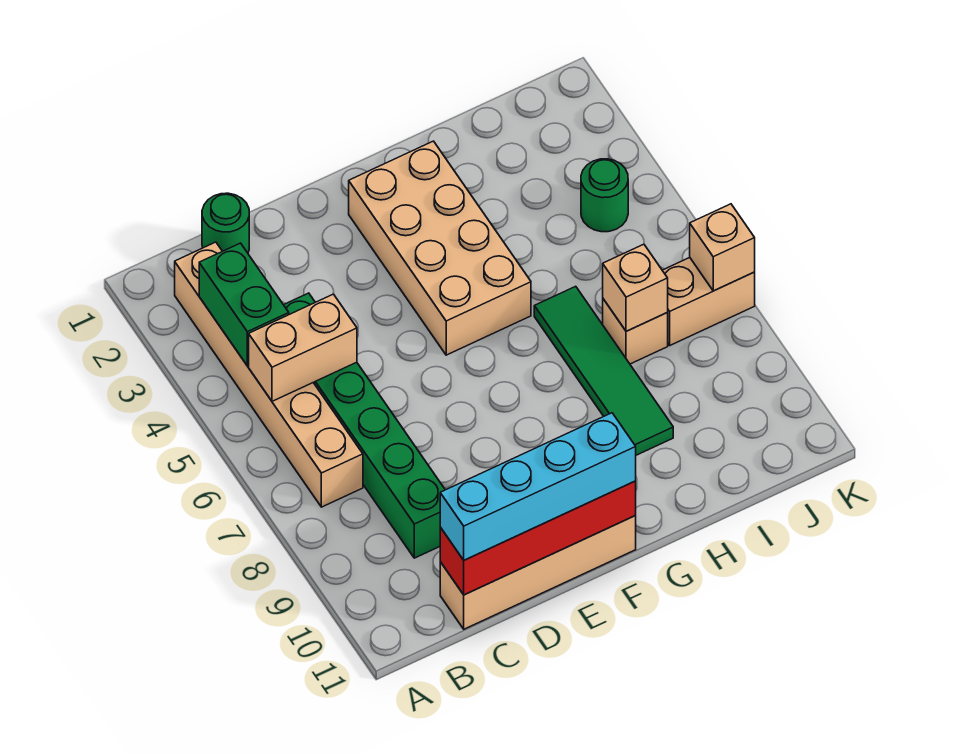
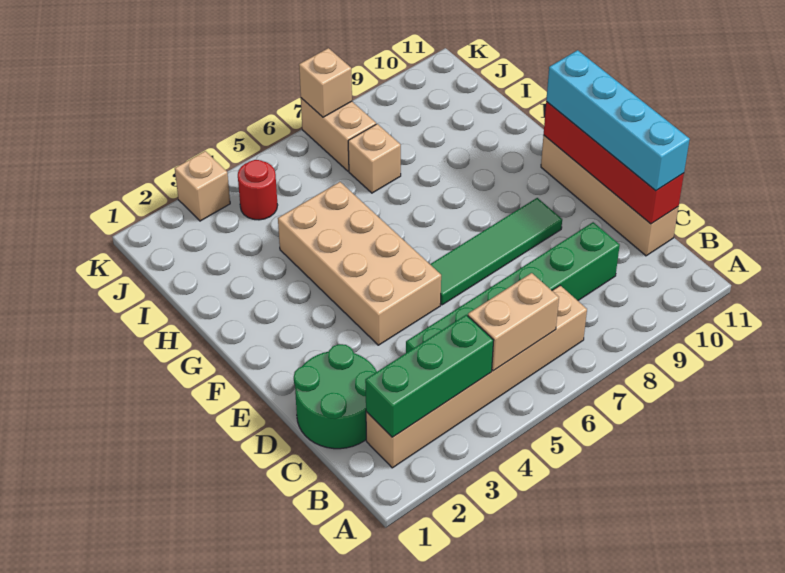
green 1x2 brick [199,243,289,366] -> green 1x3 brick [365,315,494,437]
tan 1x2 brick [249,294,357,401] -> tan 1x2 brick turned to [468,273,559,371]
green 1x1 round brick [202,193,249,253] -> green 2x2 round brick [294,344,377,449]
tan 2x4 brick [349,141,531,355] -> tan 2x4 brick turned to [278,182,441,345]
green 1x4 tile [534,286,673,455] -> green 1x4 tile moved to [430,198,562,305]
tan 1x1 brick [603,244,668,331] -> tan 1x1 brick moved to [175,151,230,221]
green 1x1 round brick [581,159,628,232] -> red 1x1 round brick [238,160,278,220]

